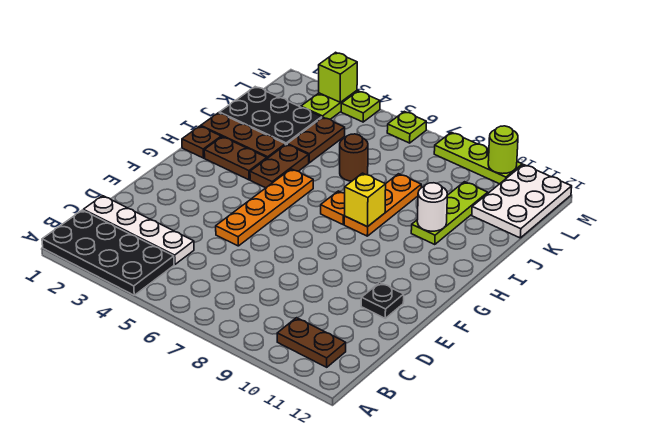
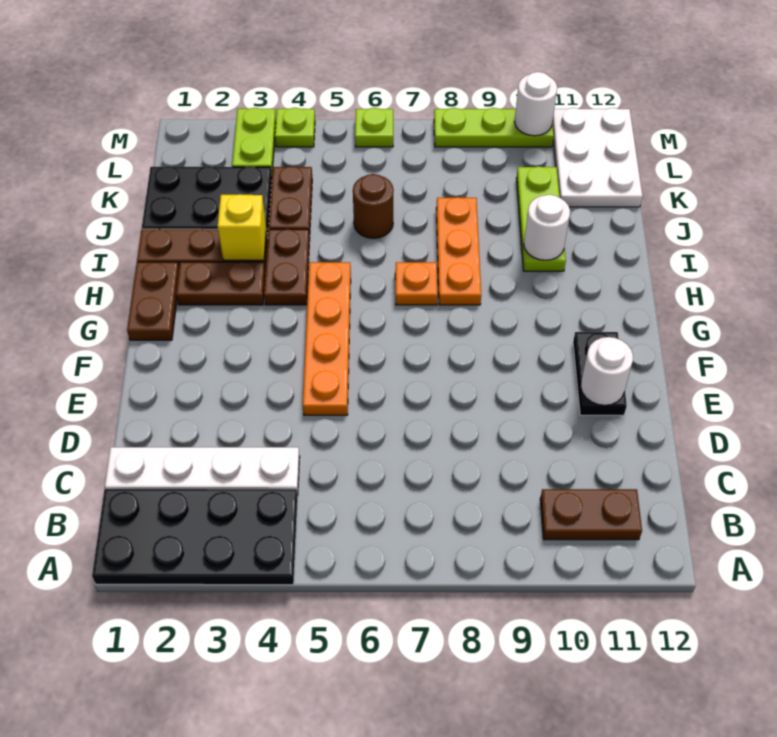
black 1x1 plate [361,283,404,318] -> black 1x2 plate [573,332,627,415]
none -> white 1x1 round brick [581,337,633,405]
brown 1x1 plate [182,126,221,158] -> brown 1x2 plate [127,262,179,340]
yellow 1x1 brick [345,173,386,227] -> yellow 1x1 brick moved to [218,194,266,260]
lime 1x1 brick [319,52,357,102] -> none
lime 1x1 round brick [488,126,518,174] -> white 1x1 round brick [514,72,557,136]

